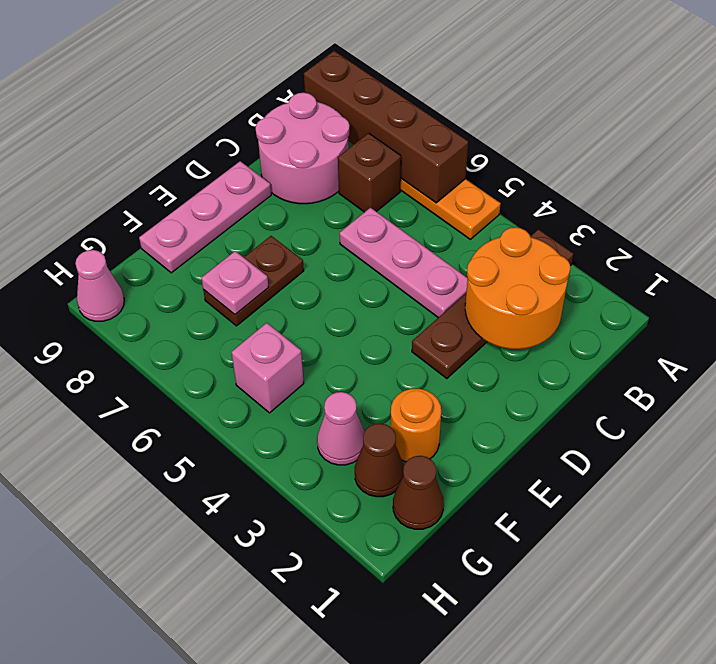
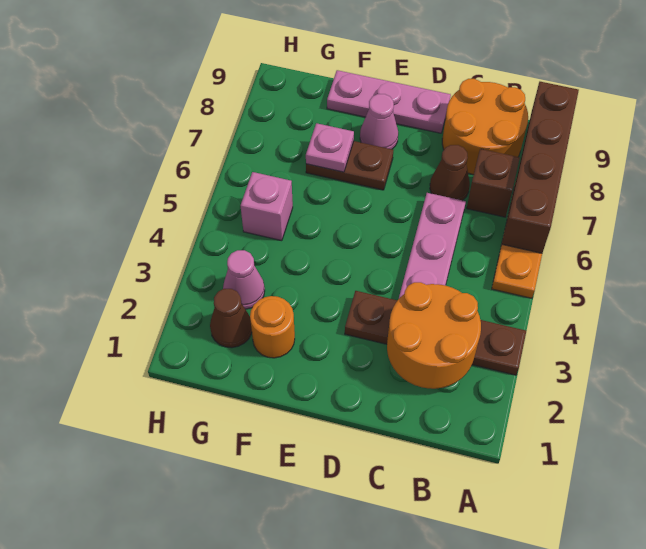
pink 2x2 round brick [256,93,350,204] -> orange 2x2 round brick [442,79,528,175]
brown 1x1 cone [393,456,444,529] -> brown 1x1 cone moved to [430,145,470,201]
pink 1x1 cone [75,250,124,321] -> pink 1x1 cone moved to [360,94,398,149]

